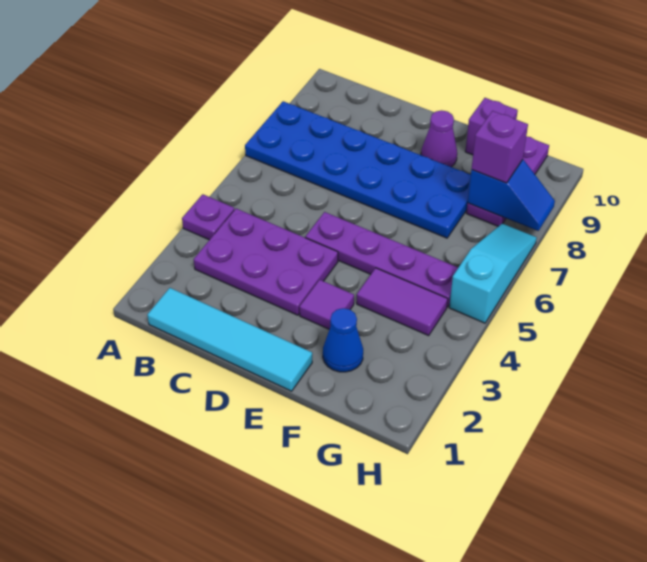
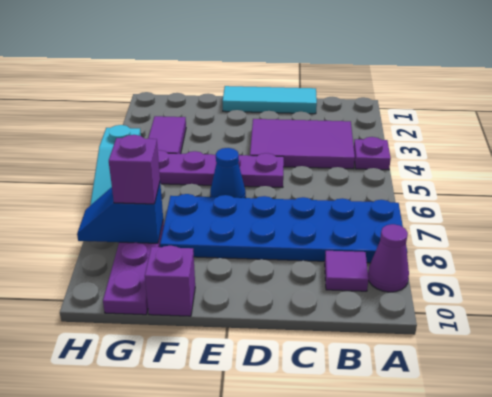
cyan 1x4 tile [147,288,312,391] -> cyan 1x3 tile [223,86,317,114]
purple 2x3 plate [194,209,338,315] -> purple 2x3 tile [250,119,355,169]
purple 1x1 tile [300,280,354,329] -> purple 1x1 tile moved to [325,251,369,291]
purple 1x1 cone [421,110,457,167] -> purple 1x1 cone moved to [368,224,409,292]
blue 1x1 cone [323,308,363,372] -> blue 1x1 cone moved to [210,148,246,198]
purple 1x2 tile [357,268,448,336] -> purple 1x2 tile turned to [148,116,186,154]

